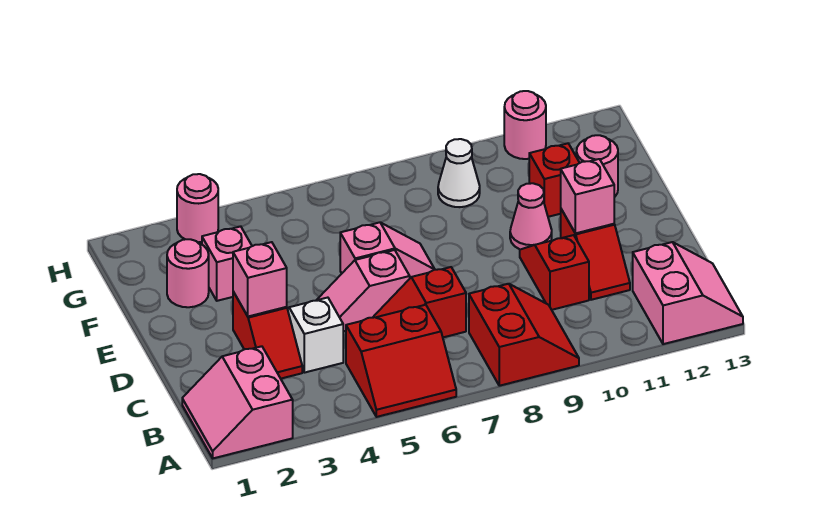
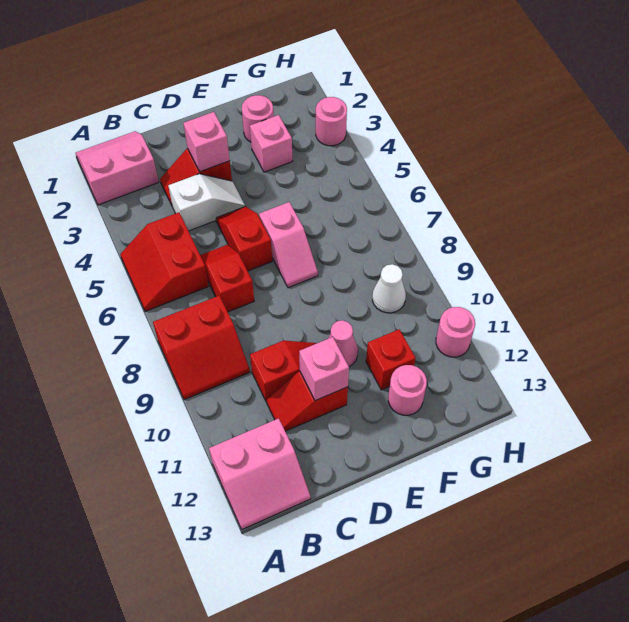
pink 1x2 slope [317,250,410,331] -> red 1x2 slope [216,207,272,271]

